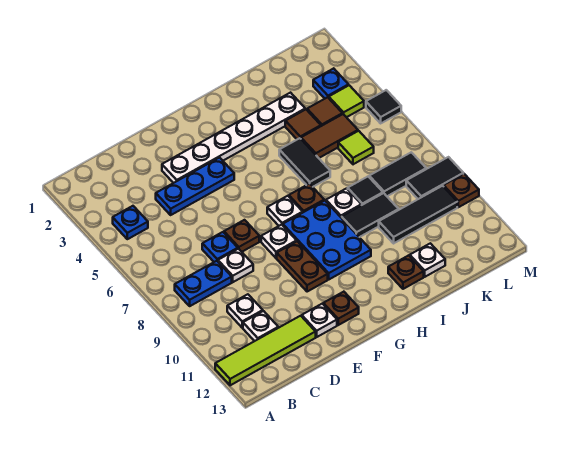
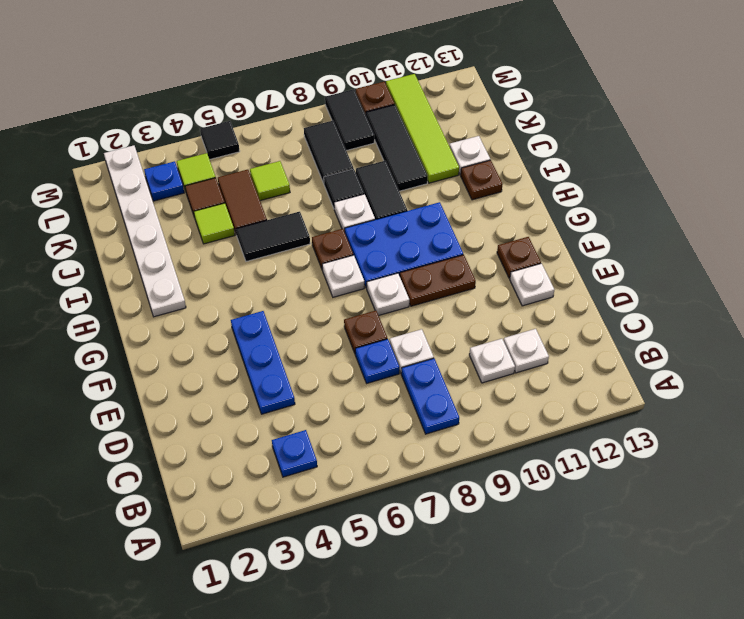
lime 1x4 tile [215,316,316,385] -> lime 1x4 tile moved to [386,74,459,183]
white 1x6 plate [162,93,305,183] -> white 1x6 plate moved to [104,145,186,317]
brown 1x1 tile [285,109,321,139] -> lime 1x1 tile [194,203,235,244]

